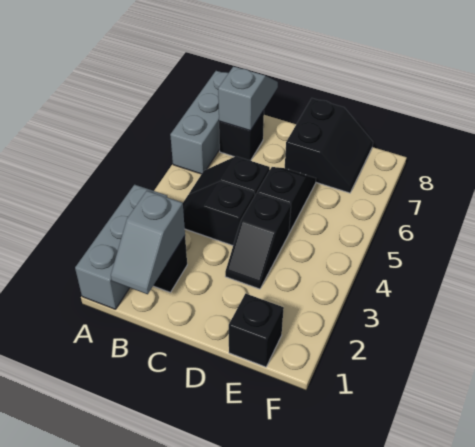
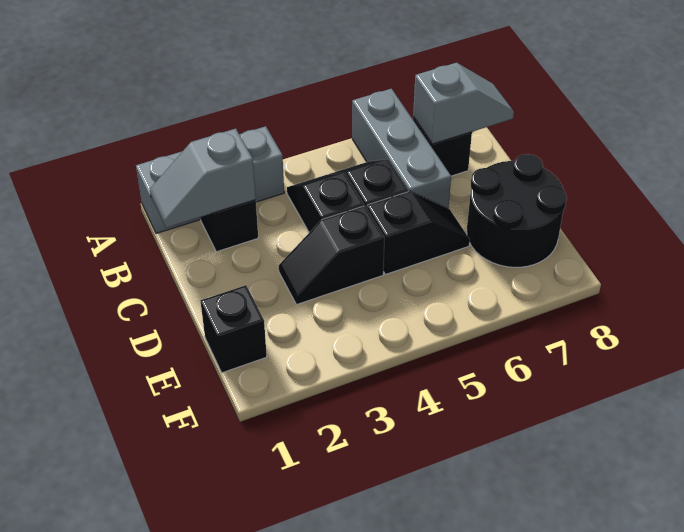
grey 1x3 brick [170,71,228,174] -> grey 1x3 brick turned to [352,89,451,208]
black 2x2 slope [285,98,373,193] -> black 2x2 round brick [467,154,567,267]

